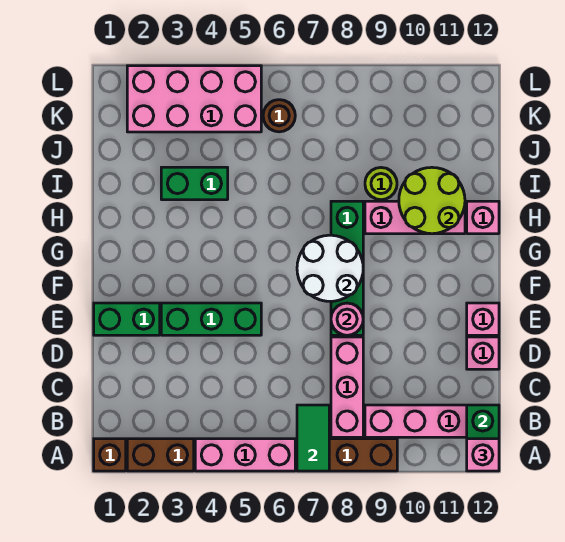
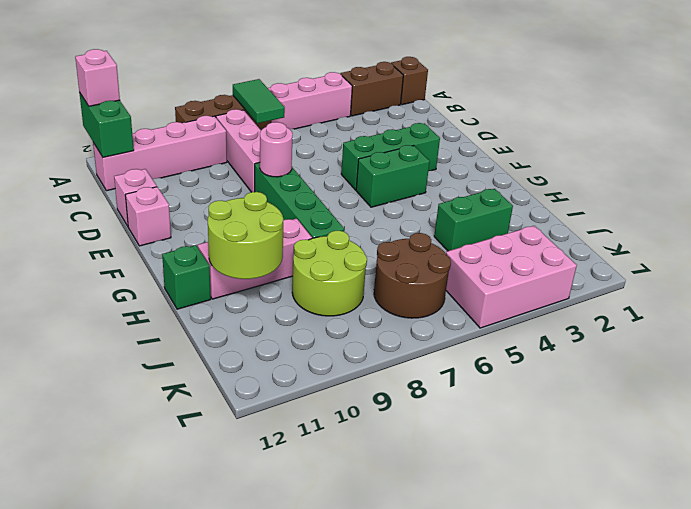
green 1x2 brick [94,303,160,335] -> green 1x2 brick moved to [356,145,430,207]
white 2x2 round brick [297,235,363,301] -> none
pink 1x1 brick [467,201,499,234] -> green 1x1 brick [162,245,211,309]
lime 1x1 round brick [365,168,397,200] -> lime 2x2 round brick [292,231,367,316]
pink 2x4 brick [127,66,261,132] -> pink 2x3 brick [446,226,577,328]
brown 1x1 round brick [263,100,295,132] -> brown 2x2 round brick [374,233,451,318]

